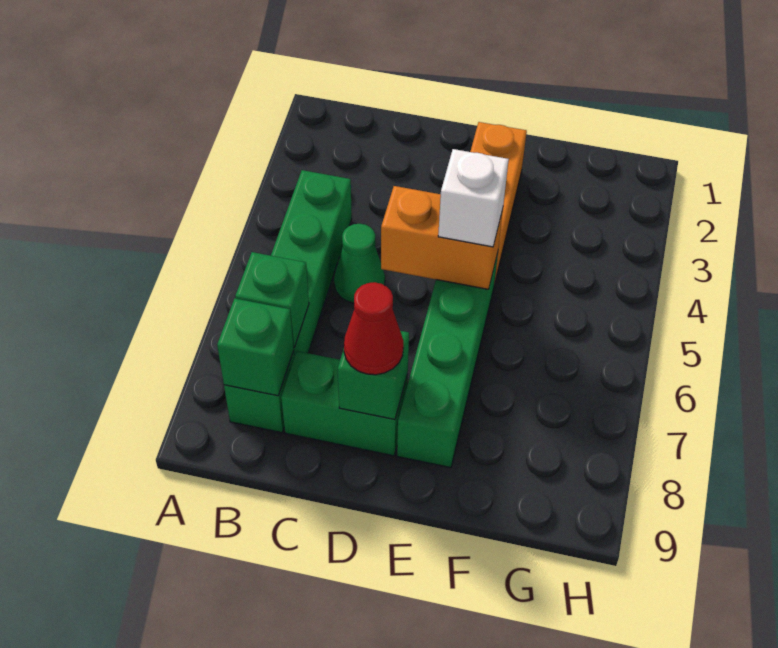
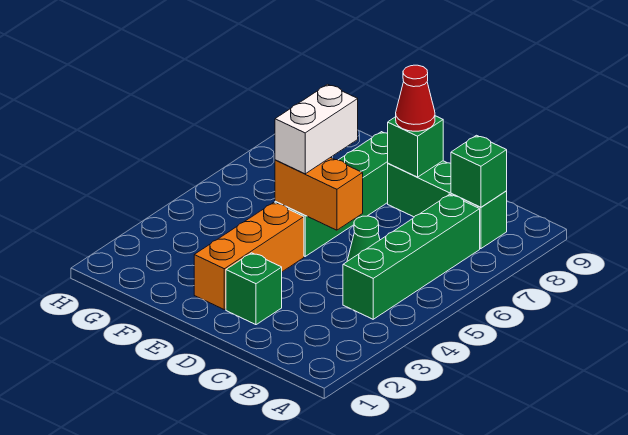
green 1x1 brick [235,252,309,348] -> green 1x1 brick moved to [226,253,282,325]
white 1x1 brick [438,149,509,247] -> white 1x2 brick [275,84,358,174]

